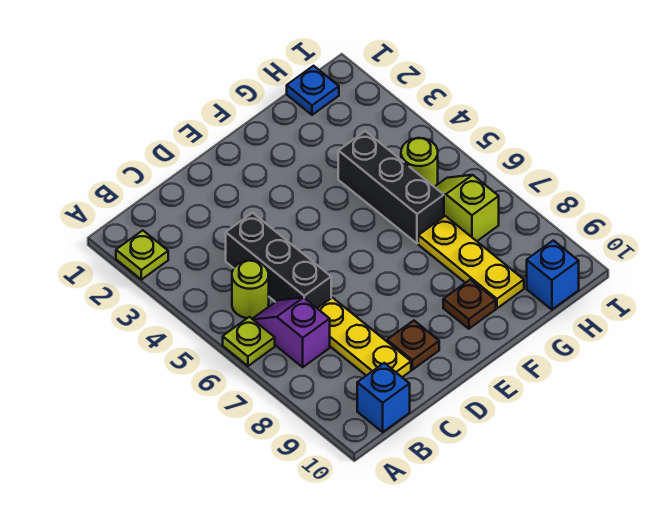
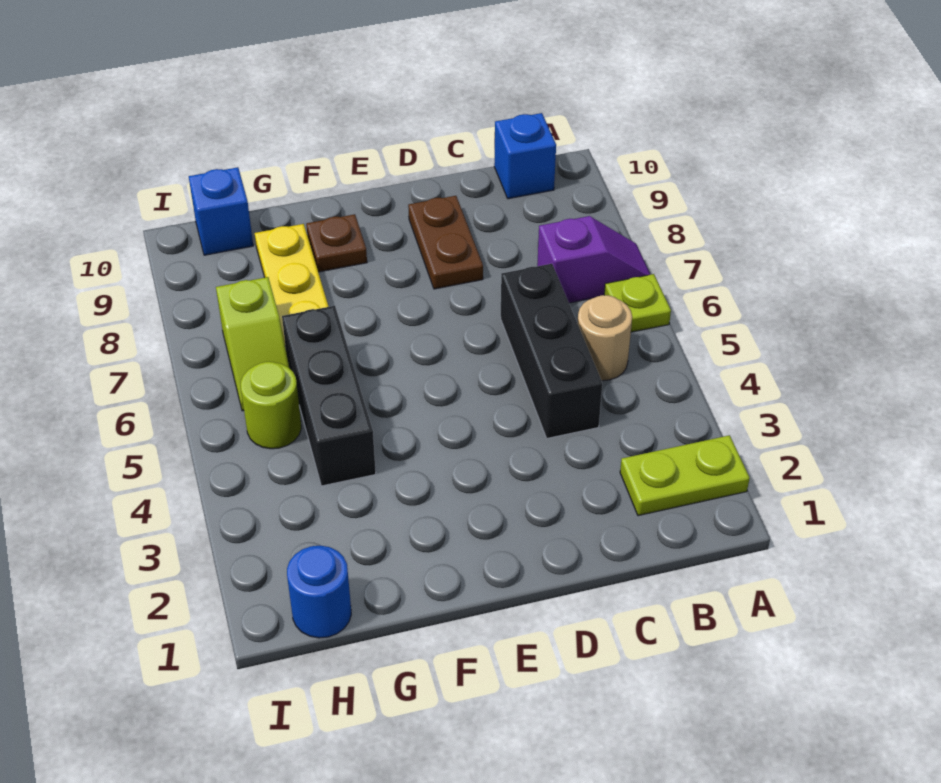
lime 1x1 plate [116,230,168,280] -> lime 1x2 plate [620,435,750,516]
lime 1x1 round brick [232,261,269,318] -> tan 1x1 round brick [577,295,632,381]
purple 1x2 slope [253,298,330,367] -> purple 1x2 slope turned to [537,216,651,303]
yellow 1x3 plate [317,298,411,377] -> none
brown 1x1 plate [387,321,439,370] -> brown 1x2 plate [408,196,483,289]
blue 1x1 plate [287,66,339,115] -> blue 1x1 round brick [287,545,351,638]

